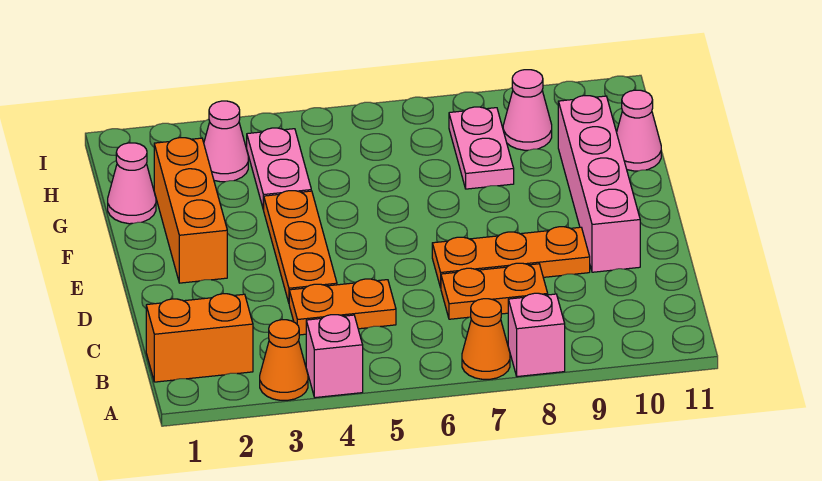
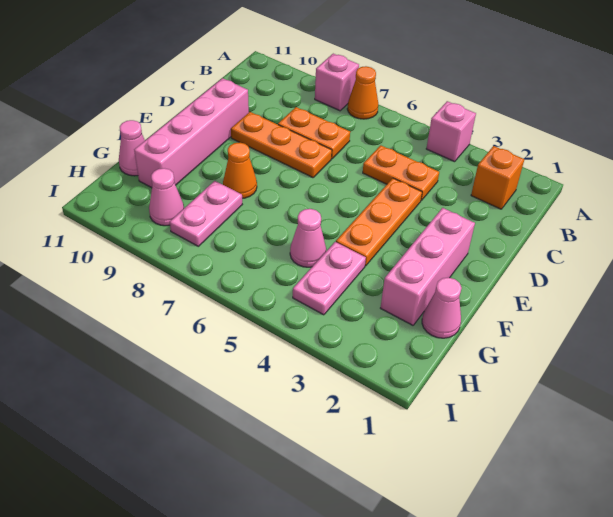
orange 1x1 cone [260,320,308,400] -> orange 1x1 cone moved to [223,142,257,198]
orange 1x2 brick [146,294,253,382] -> orange 1x1 brick [471,146,524,209]
orange 1x3 brick [154,138,227,283] -> pink 1x3 brick [381,208,475,325]
pink 1x1 cone [204,101,248,182] -> pink 1x1 cone moved to [290,209,326,267]

